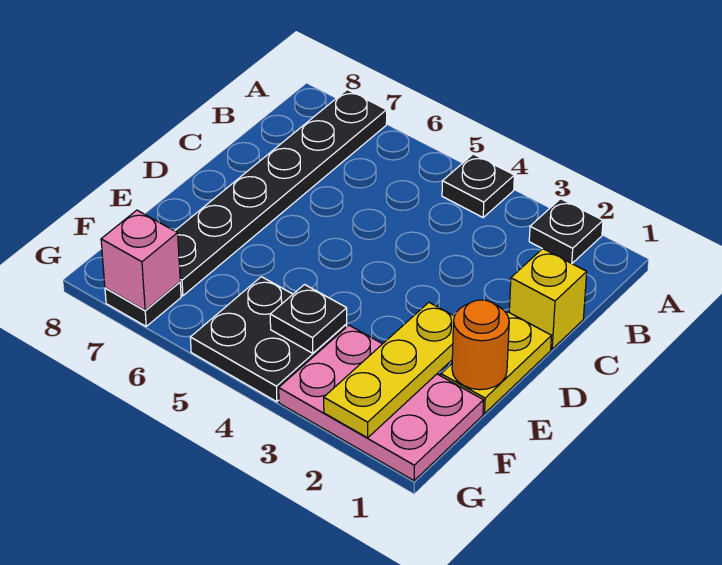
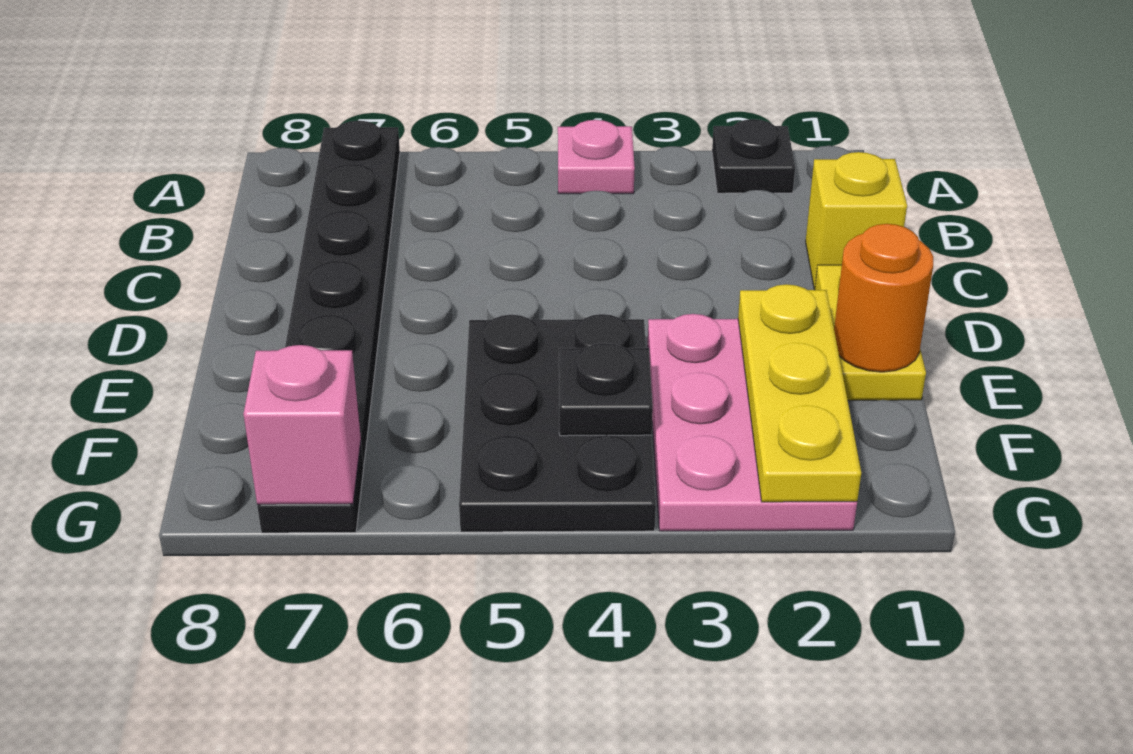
black 1x1 plate [442,154,514,217] -> pink 1x1 plate [558,120,635,194]
pink 2x3 plate [279,325,484,481] -> pink 2x3 plate turned to [648,314,857,531]
black 2x2 plate [190,277,347,402] -> black 2x3 plate [459,314,656,532]

